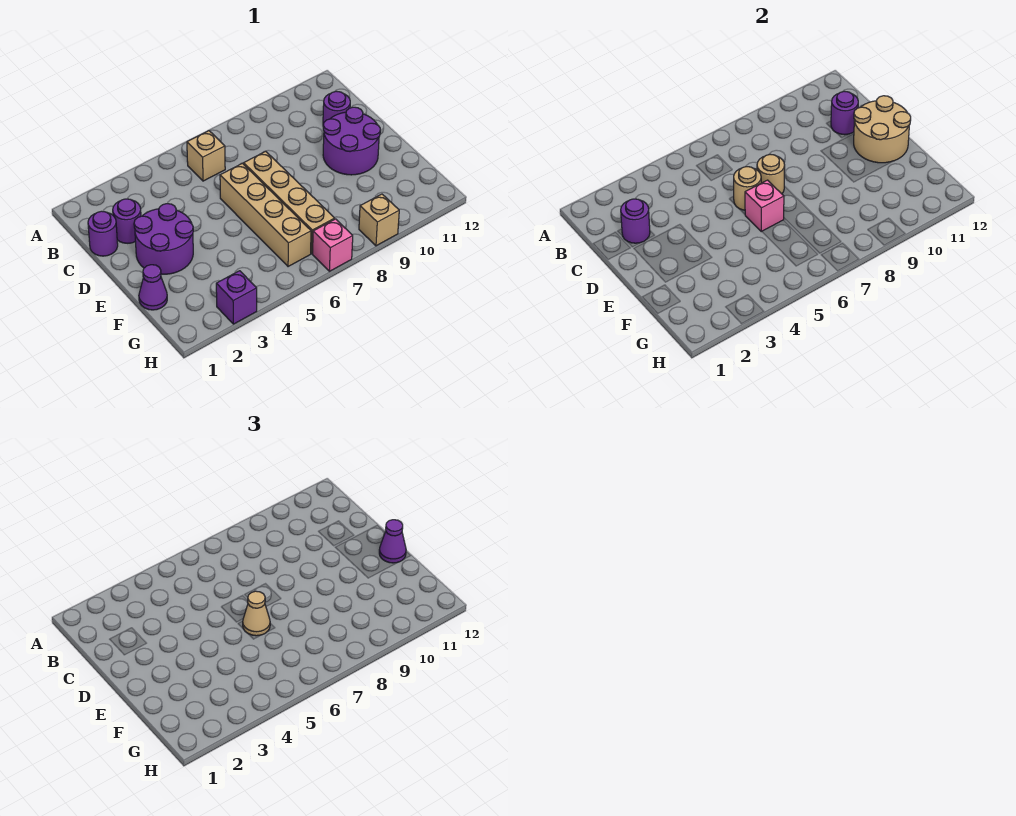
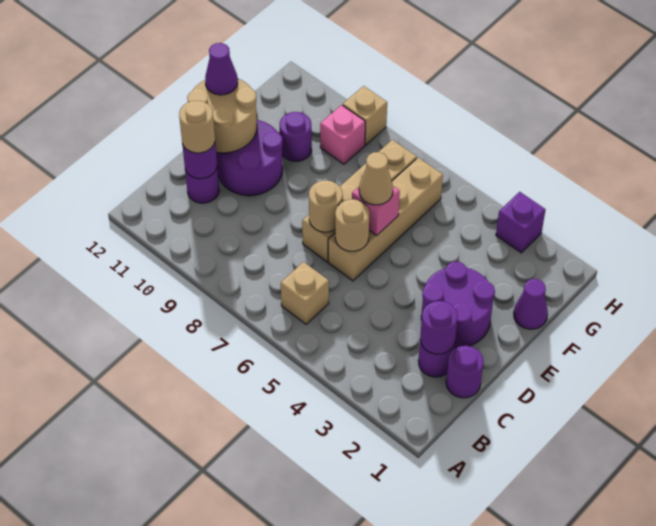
none -> tan 1x1 round brick [179,101,215,153]
none -> purple 1x1 round brick [280,112,312,161]
pink 1x1 brick [313,219,353,271] -> pink 1x1 brick moved to [320,105,365,164]

